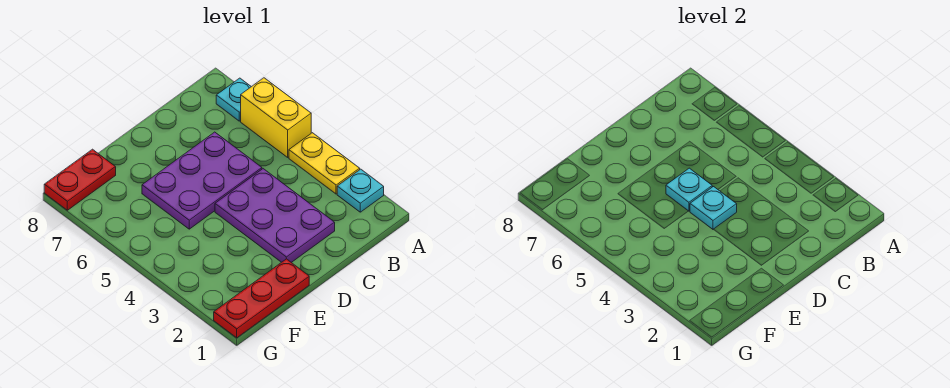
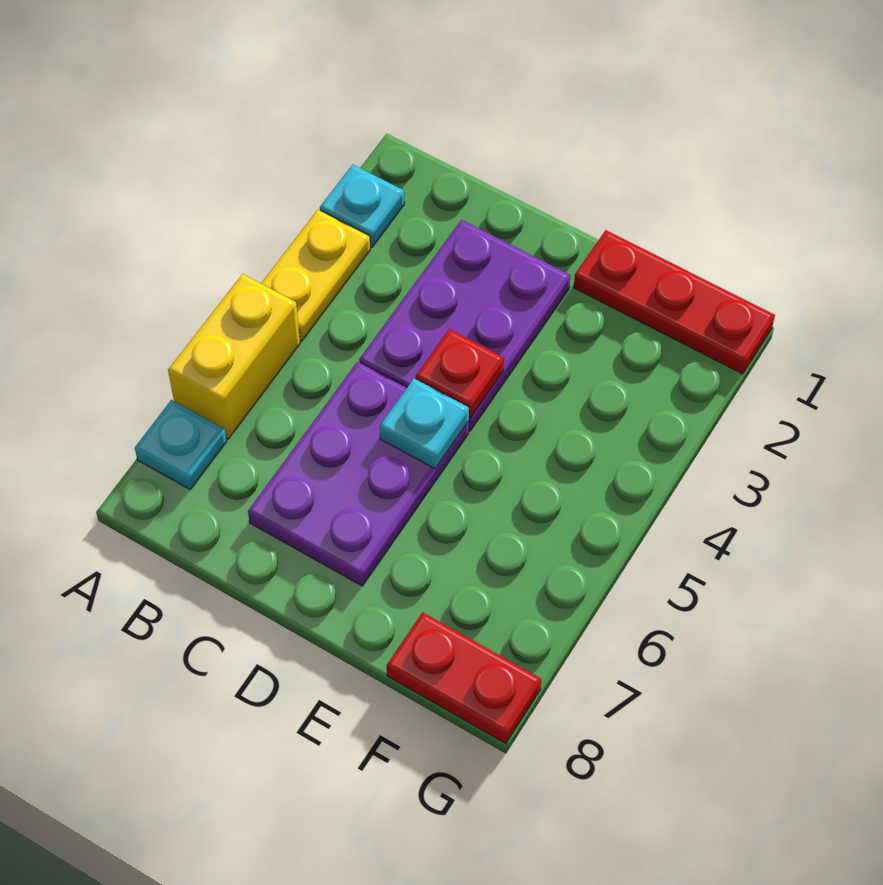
purple 2x3 plate [142,132,262,229] -> purple 2x3 plate turned to [248,362,469,586]
cyan 1x1 plate [690,187,737,229] -> red 1x1 plate [416,329,504,418]

